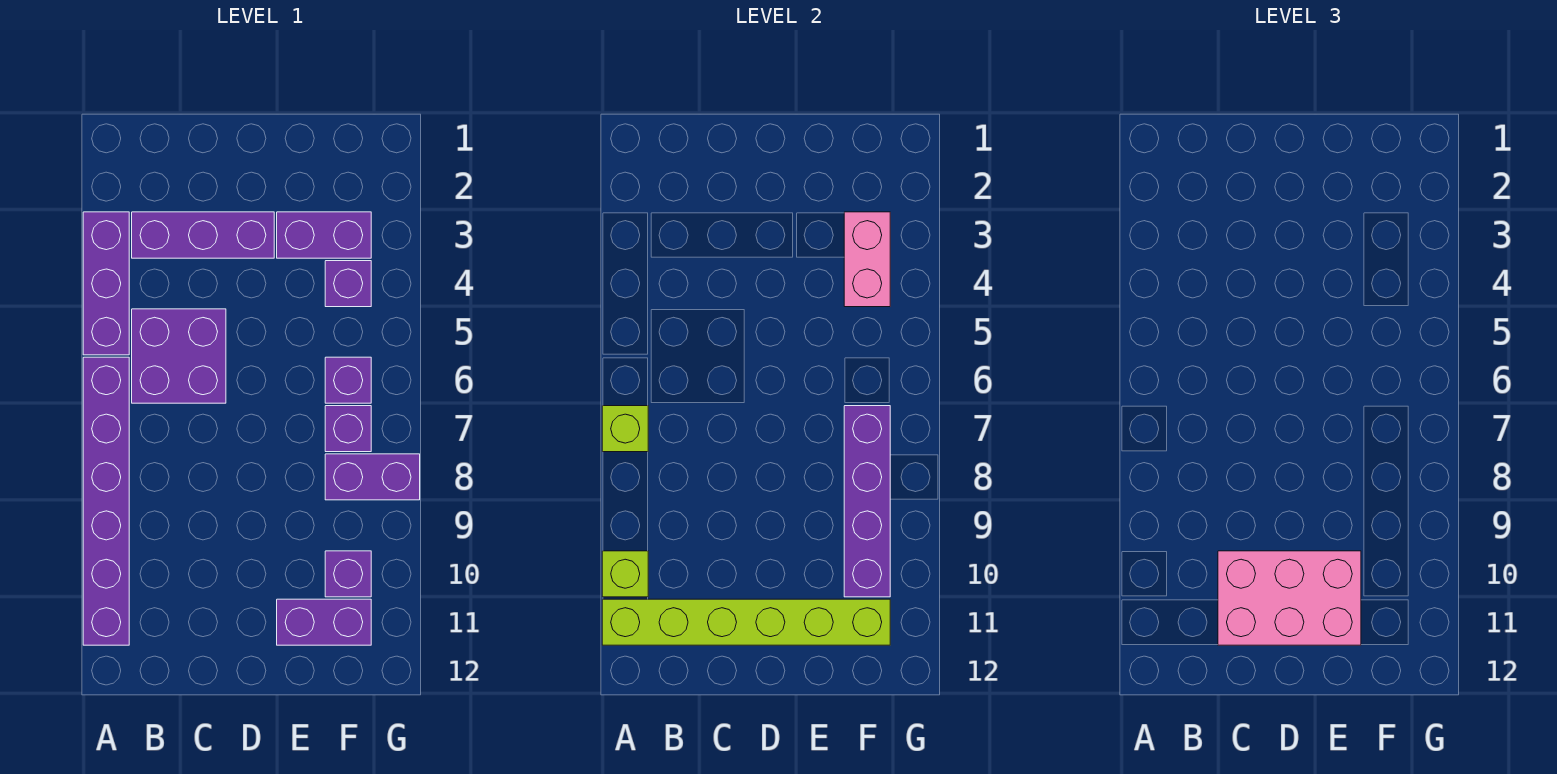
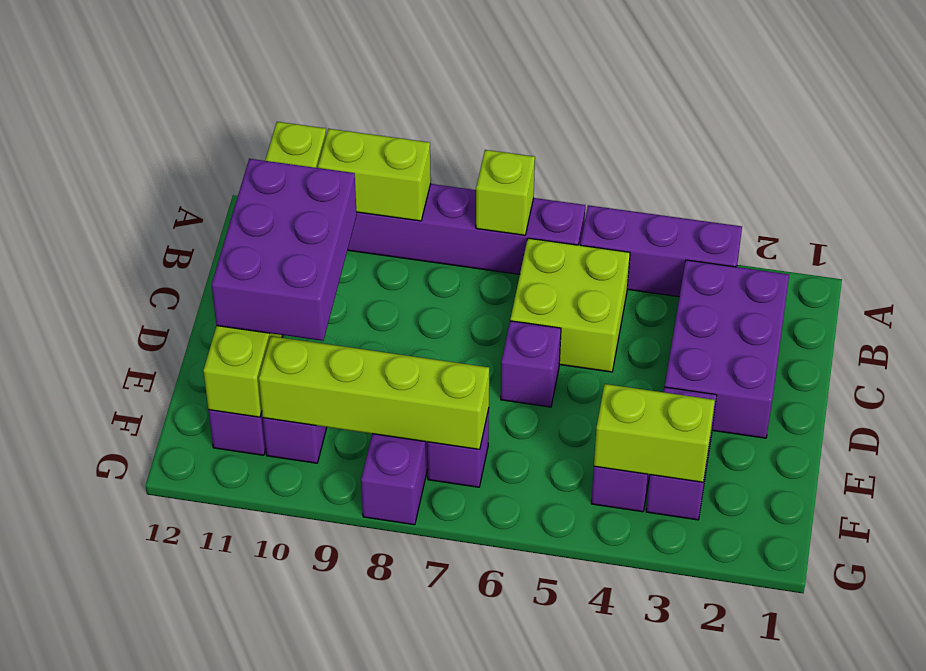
lime 1x1 brick [602,551,648,597] -> lime 1x2 brick [318,129,431,221]
purple 1x3 brick [132,212,274,258] -> purple 2x3 brick [665,260,789,438]
purple 2x2 brick [132,309,226,403] -> lime 2x2 brick [510,238,630,372]
pink 2x3 brick [1218,551,1361,645] -> purple 2x3 brick [212,159,357,341]
pink 1x2 brick [844,212,890,307] -> lime 1x2 brick [594,384,715,482]
purple 1x1 brick [325,357,371,403] -> purple 1x1 brick moved to [501,321,561,407]
purple 1x4 brick [844,406,890,597] -> lime 1x4 brick [259,336,489,449]

